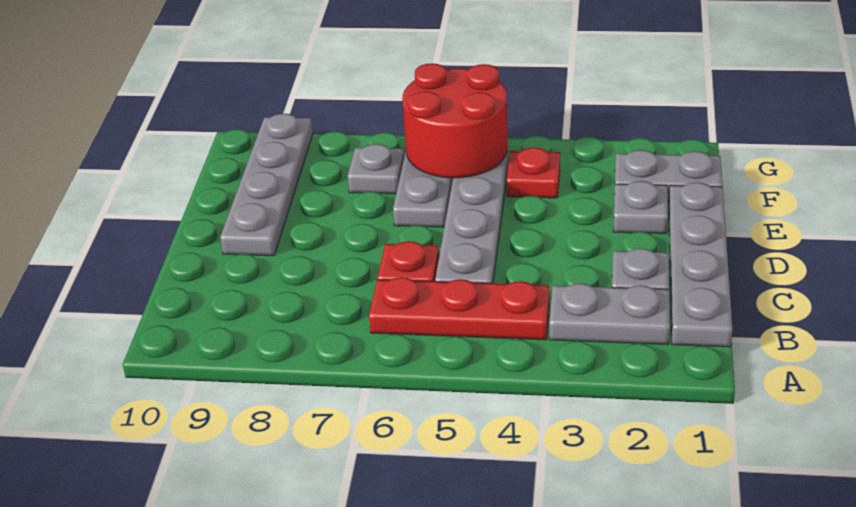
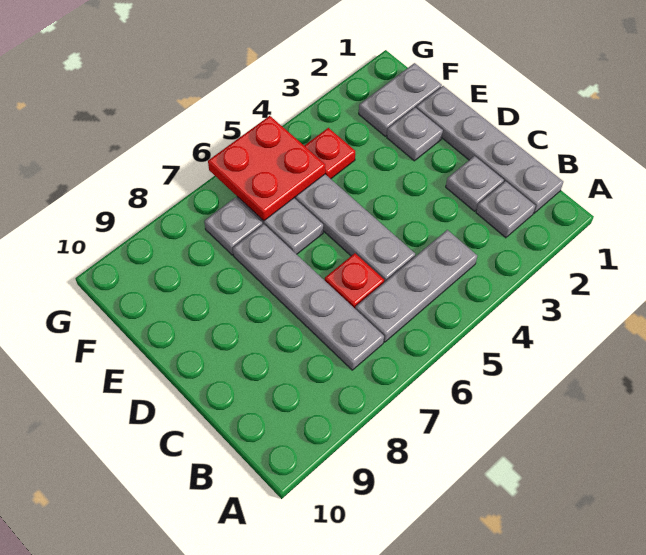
grey 1x2 plate [549,283,670,344] -> grey 1x1 plate [476,181,535,238]
red 1x3 plate [369,277,549,340] -> grey 1x3 plate [355,230,477,342]
grey 1x4 plate [220,114,313,256] -> grey 1x4 plate moved to [233,224,384,370]
red 2x2 round brick [402,63,508,178] -> red 2x2 plate [208,116,325,221]

